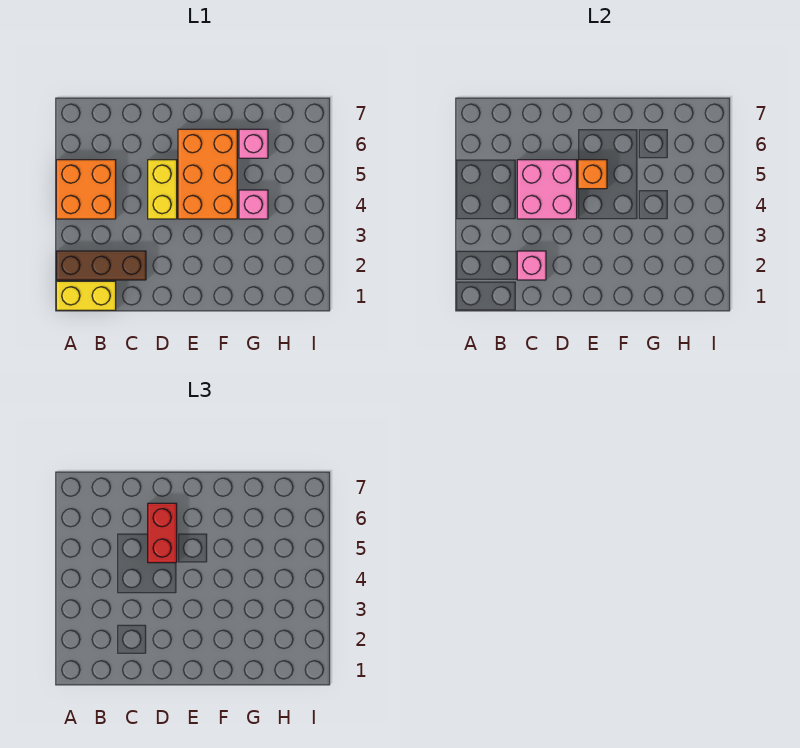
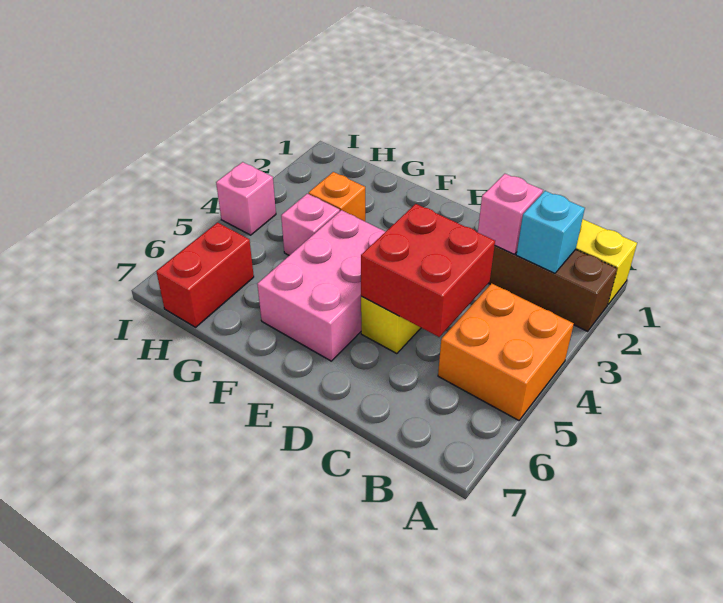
none -> cyan 1x1 brick [516,191,585,273]
pink 2x2 brick [517,160,577,219] -> red 2x2 brick [361,204,495,337]
red 1x2 brick [148,503,177,563] -> red 1x2 brick moved to [156,223,254,327]
orange 2x3 brick [178,129,237,219] -> pink 2x3 brick [257,210,385,361]
orange 1x1 brick [578,160,607,189] -> orange 1x1 brick moved to [309,172,365,221]
pink 1x1 brick [239,129,268,158] -> pink 1x1 brick moved to [216,162,276,235]

